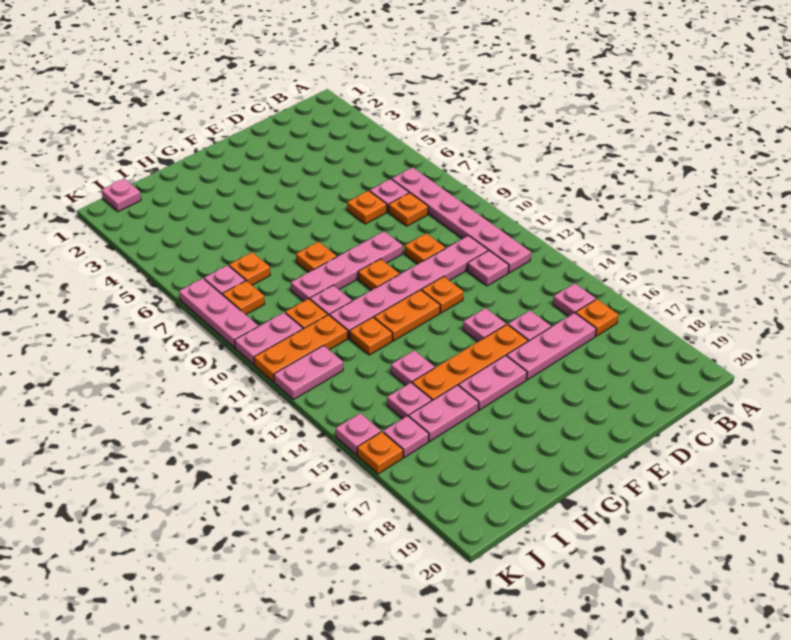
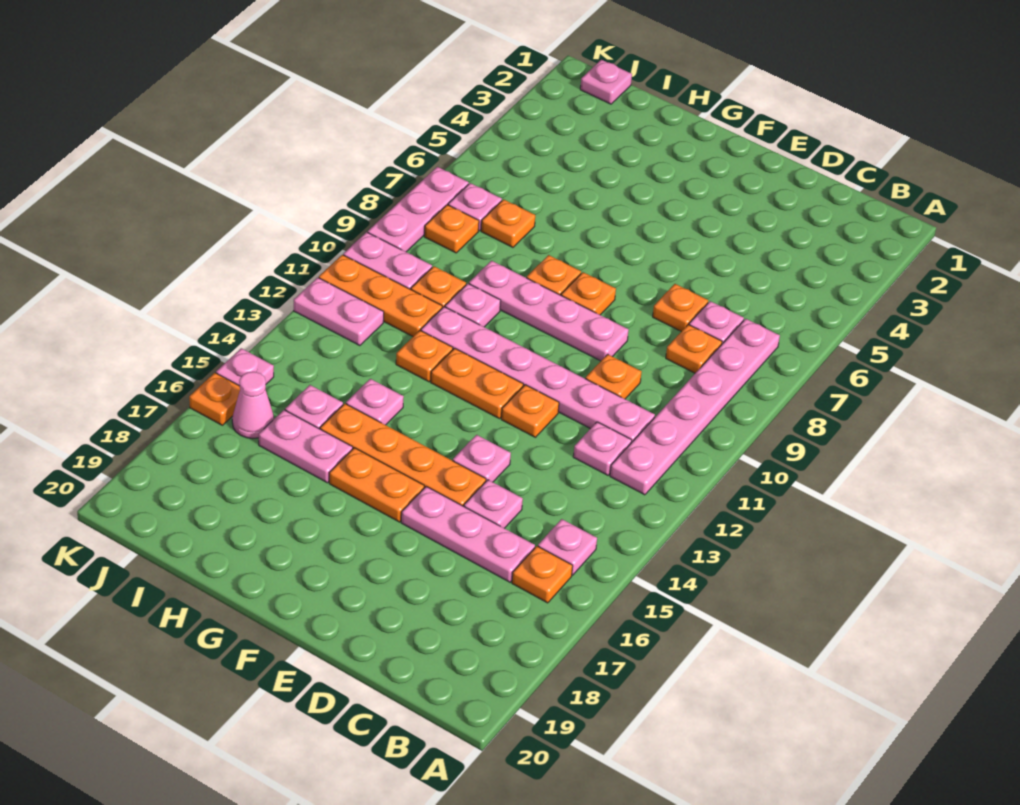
orange 1x1 plate [358,259,399,290] -> orange 1x1 plate moved to [561,272,616,315]
pink 1x2 plate [459,355,527,410] -> orange 1x2 plate [329,448,424,522]
pink 1x1 plate [383,416,429,457] -> pink 1x1 cone [232,372,274,439]

